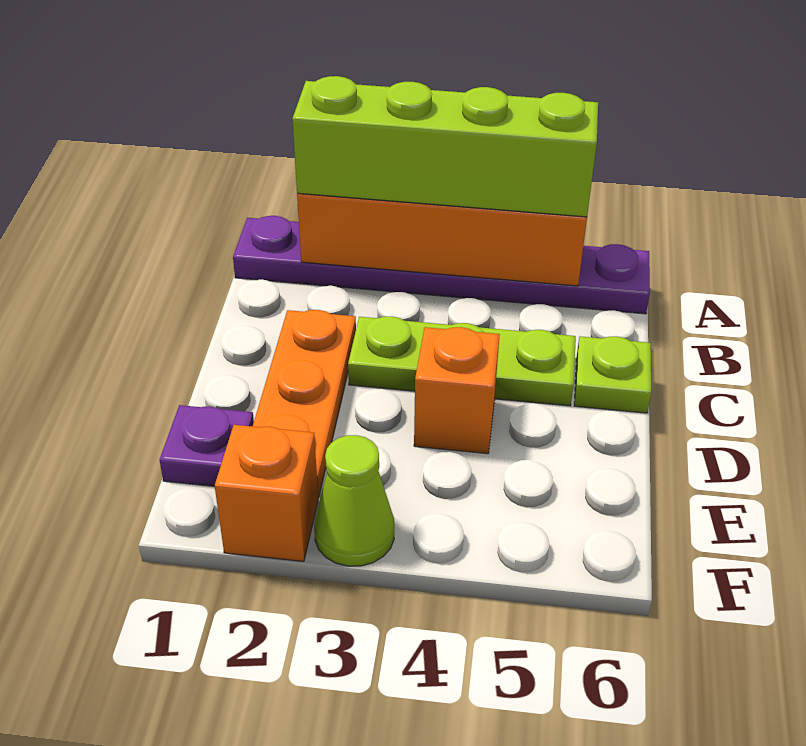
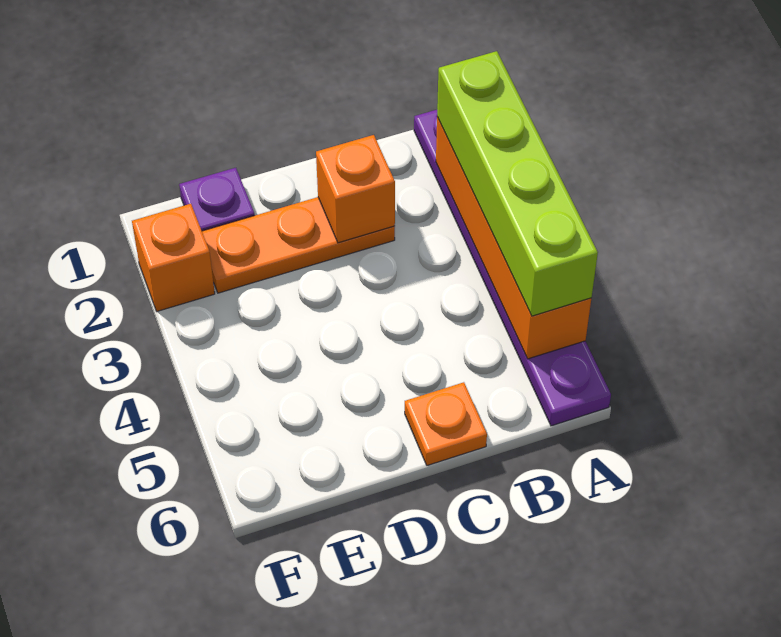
lime 1x3 plate [348,316,576,406] -> none
lime 1x1 plate [574,336,651,413] -> orange 1x1 plate [405,382,487,465]
orange 1x1 brick [414,327,500,454] -> orange 1x1 brick moved to [316,135,395,243]
lime 1x1 cone [314,435,394,566] -> none

